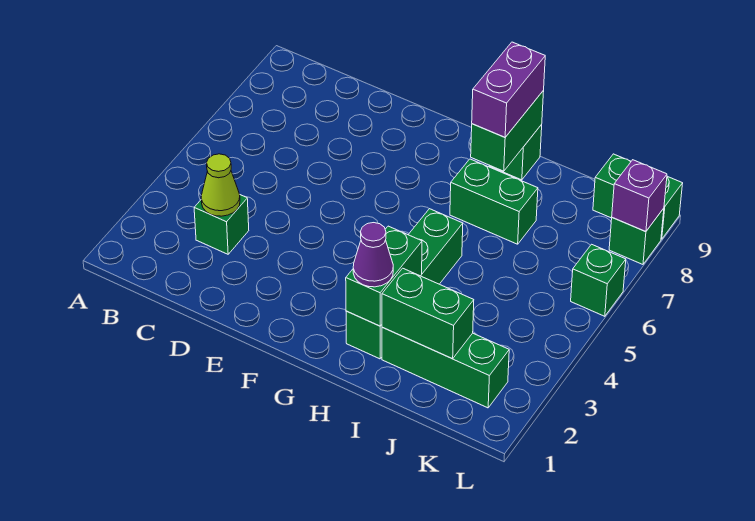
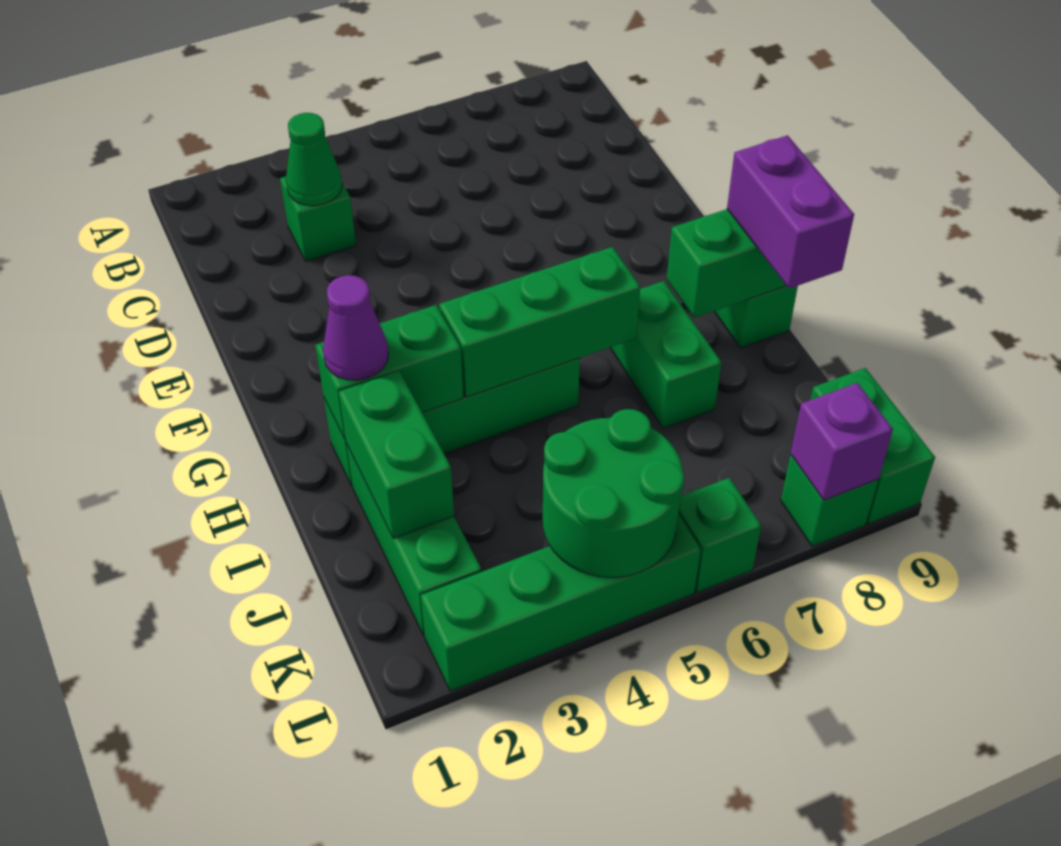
lime 1x1 cone [201,154,240,216] -> green 1x1 cone [286,113,342,206]
none -> green 1x3 brick [439,247,640,397]
purple 1x2 brick [472,42,545,137] -> purple 1x2 brick turned to [727,135,854,288]
none -> green 2x2 round brick [543,409,684,577]
none -> green 1x4 brick [421,514,701,691]

